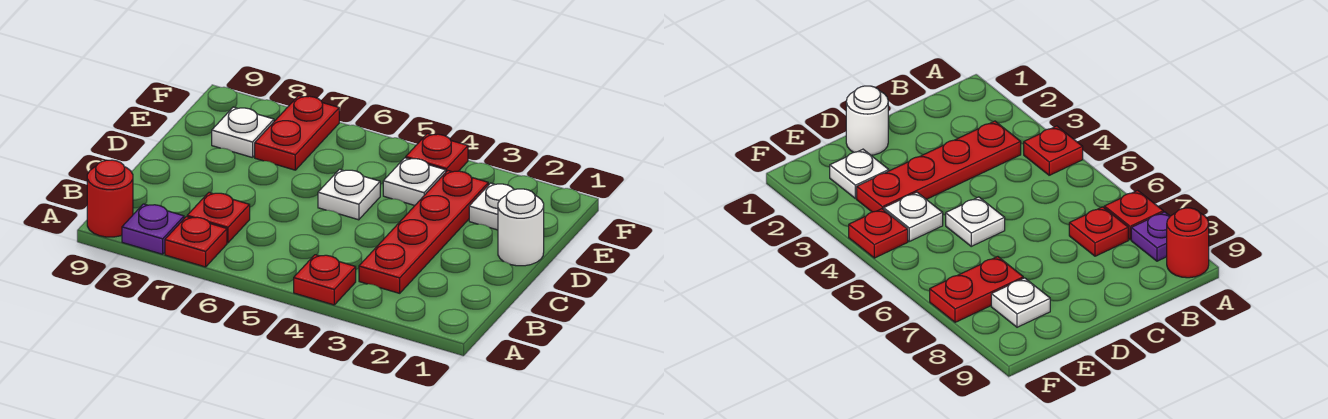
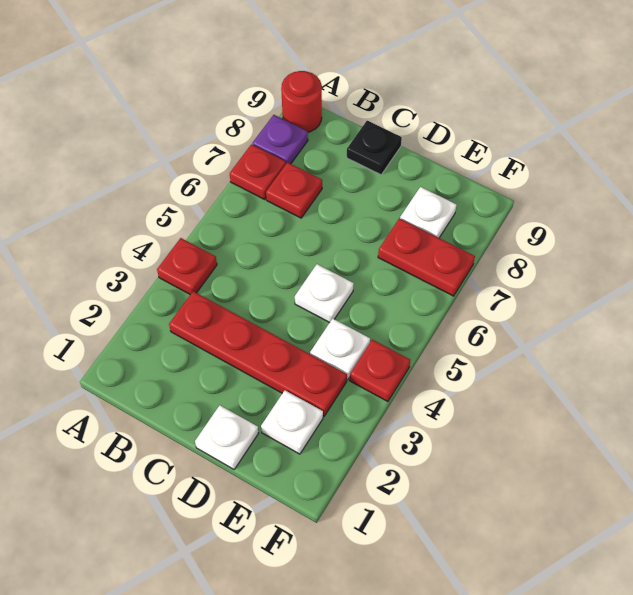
none -> black 1x1 plate [347,121,402,175]
white 1x1 round brick [498,189,544,266] -> white 1x1 plate [195,405,259,469]

